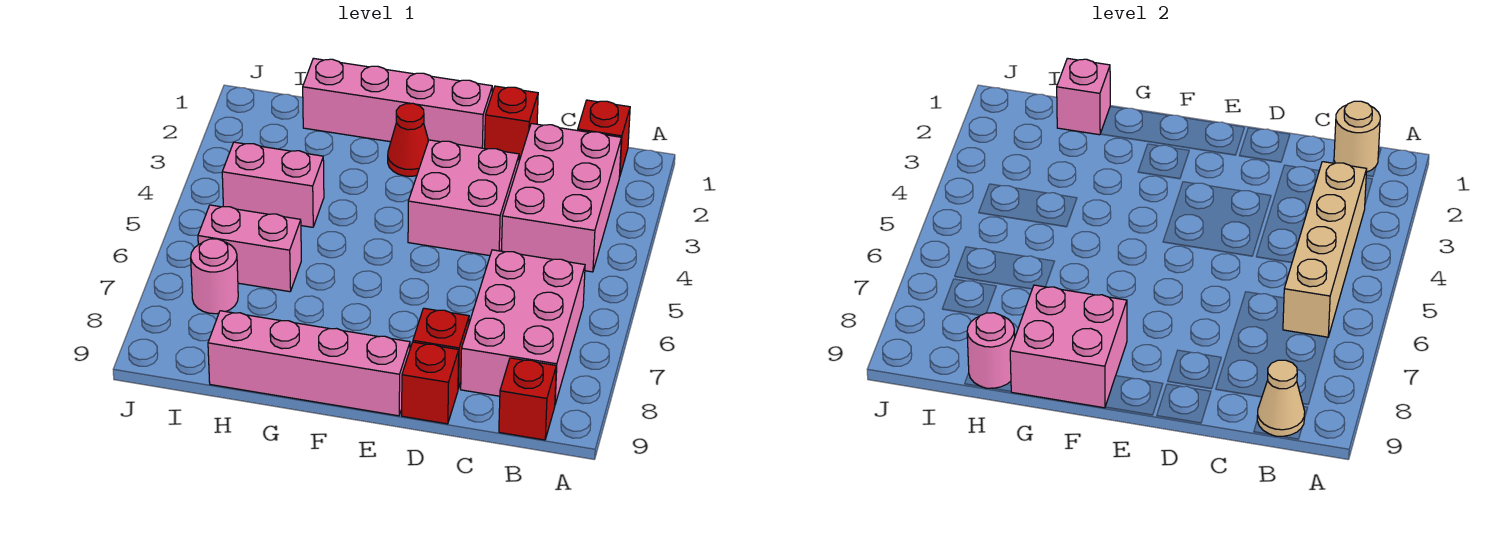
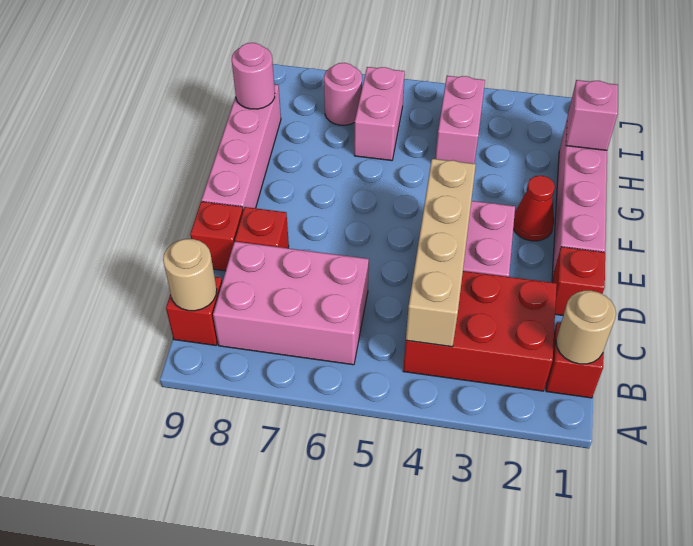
pink 2x3 brick [501,123,621,272] -> red 2x3 brick [403,271,557,391]
tan 1x4 brick [1283,162,1367,337] -> tan 1x4 brick turned to [406,159,476,347]
tan 1x1 cone [1257,360,1305,436] -> tan 1x1 round brick [163,239,217,311]
pink 2x2 brick [1010,285,1127,408] -> none

